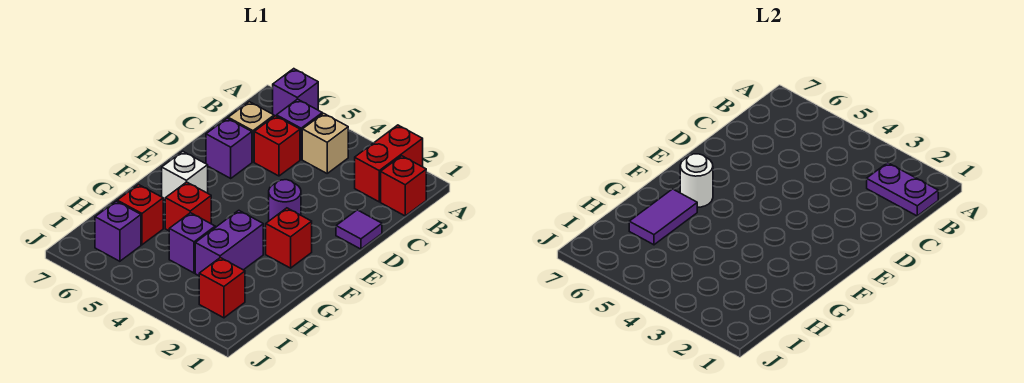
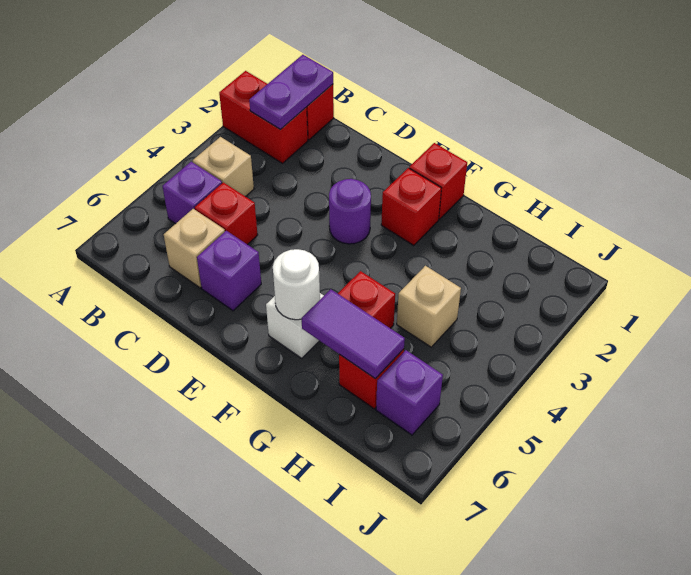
purple 1x1 brick [273,69,318,116] -> none
purple 1x1 tile [336,210,382,249] -> none
purple 1x2 brick [195,210,263,276] -> none
purple 1x1 brick [169,213,215,273] -> tan 1x1 brick [397,266,461,347]
red 1x1 brick [199,258,245,318] -> red 1x1 brick moved to [409,143,467,219]

